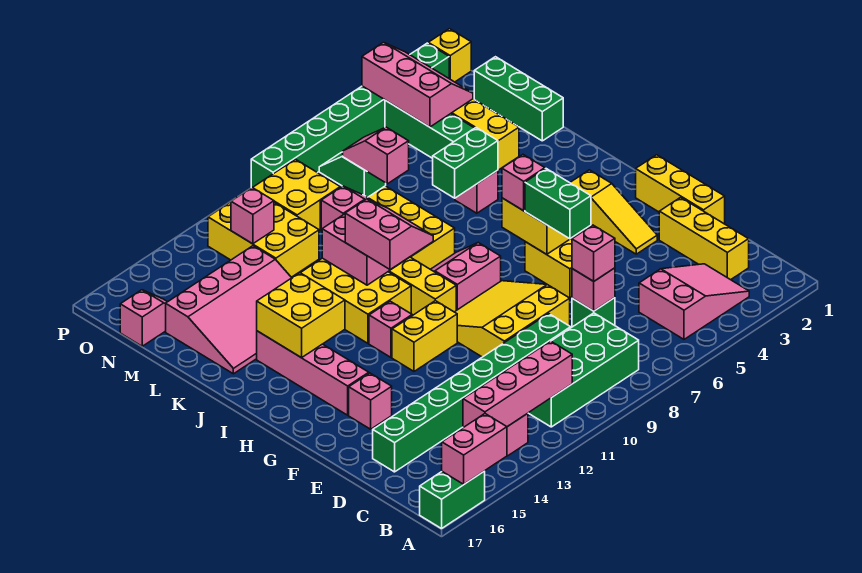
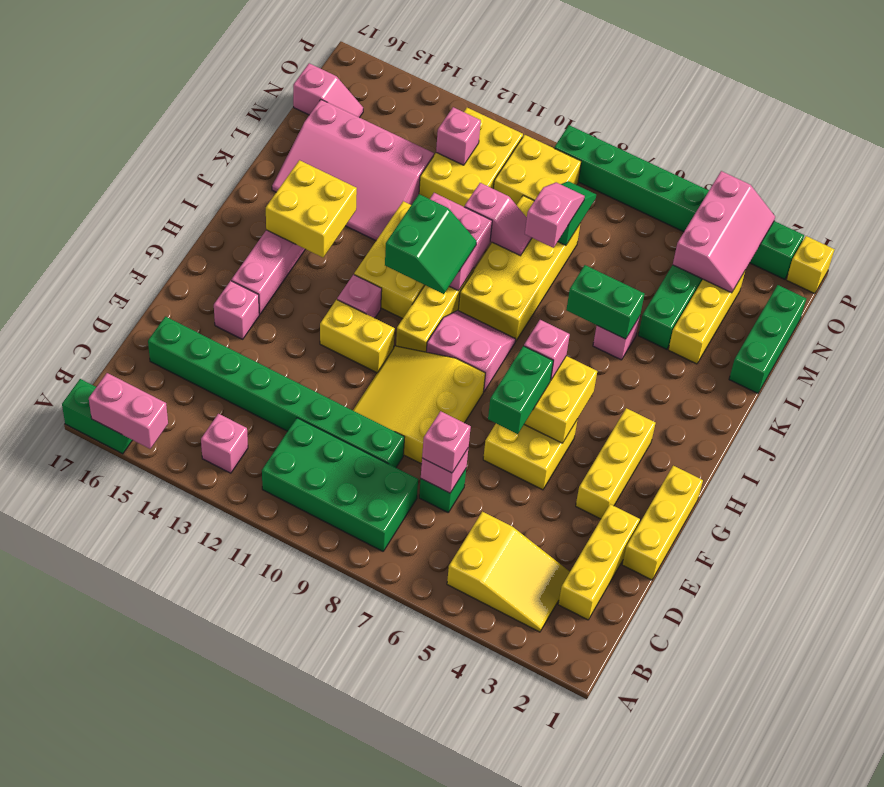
pink 2x3 slope [639,264,749,339] -> yellow 2x3 slope [447,511,570,632]
pink 1x4 brick [463,341,572,428] -> none
yellow 3x3 slope [455,281,570,357] -> yellow 3x3 slope turned to [353,346,485,464]
yellow 1x3 slope [570,170,657,254] -> yellow 1x3 brick [576,408,655,519]
pink 2x2 slope [345,199,433,270] -> green 2x2 slope [385,194,476,294]

